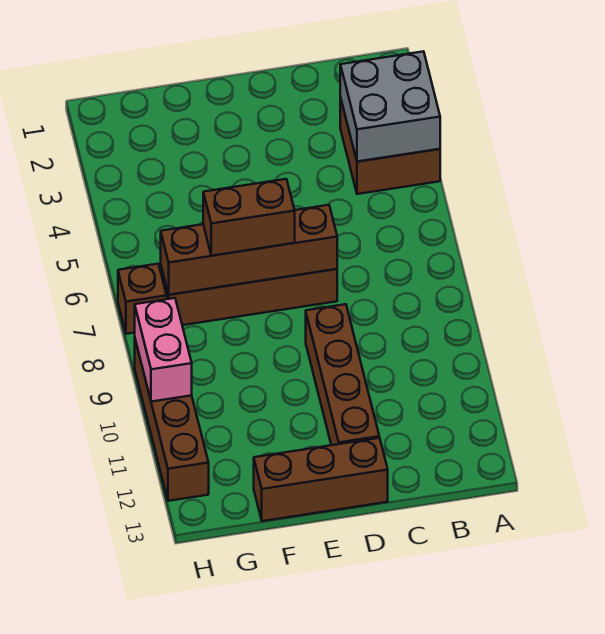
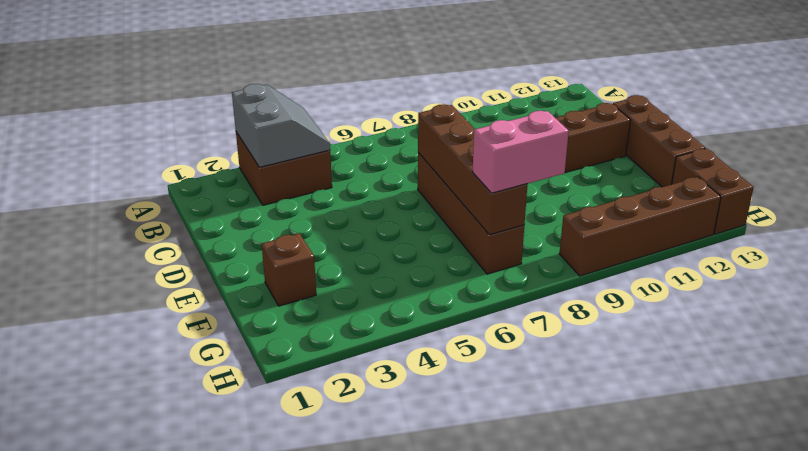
grey 2x2 brick [340,51,440,162] -> grey 2x2 slope [232,84,330,167]
brown 1x2 brick [203,179,295,256] -> brown 1x2 brick moved to [672,148,754,234]
brown 1x1 brick [118,264,167,334] -> brown 1x1 brick moved to [262,233,316,306]
pink 1x2 brick [135,298,192,402] -> pink 1x2 brick moved to [472,111,569,193]

